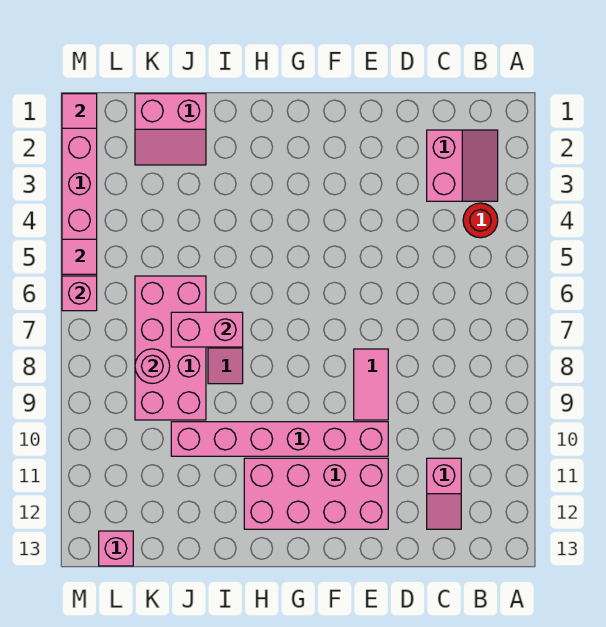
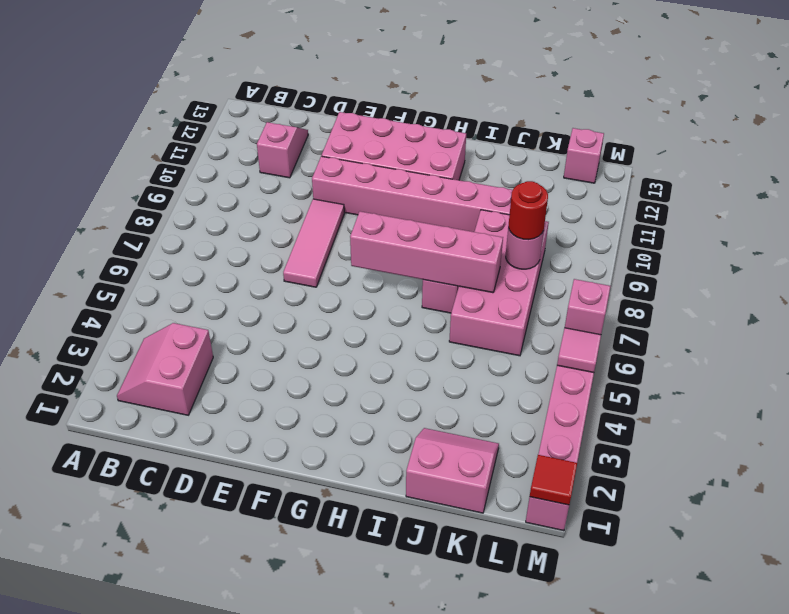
red 1x1 round brick [463,203,498,238] -> red 1x1 round brick moved to [508,181,548,240]
pink 1x2 tile [354,349,388,420] -> pink 1x3 tile [283,199,344,287]
pink 1x2 brick [171,312,243,347] -> pink 1x4 brick [350,211,503,293]
pink 1x1 tile [62,94,97,128] -> red 1x1 tile [530,455,577,505]

